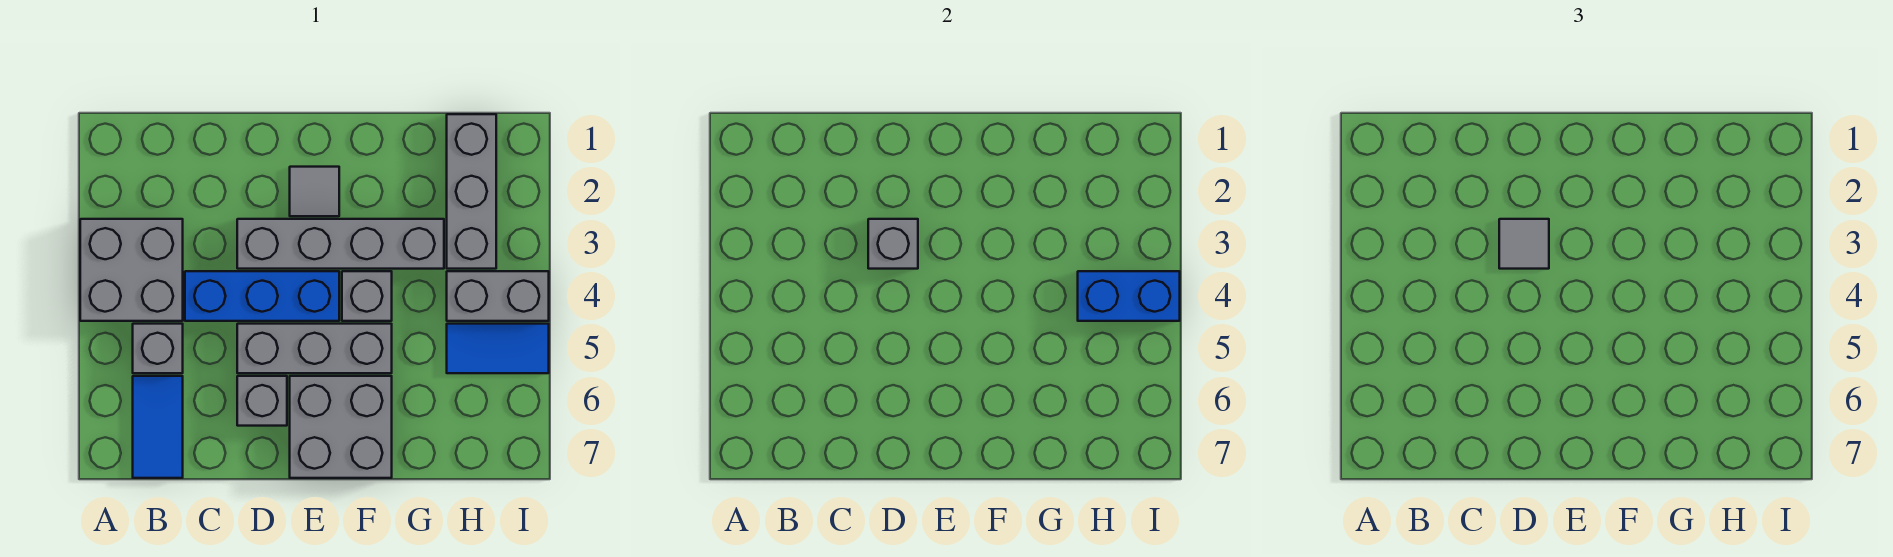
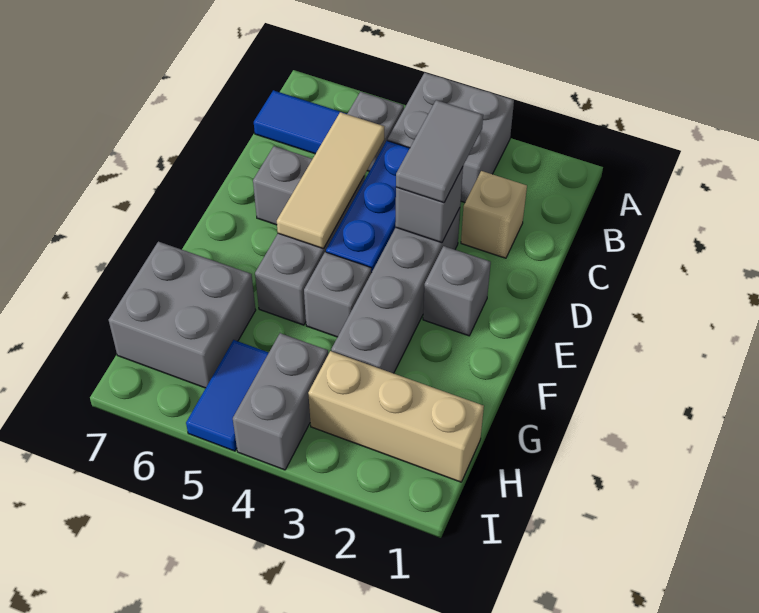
none -> tan 1x1 brick [461,171,527,258]
none -> tan 1x3 tile [277,112,384,249]
grey 1x1 tile [1499,219,1549,269] -> grey 1x2 tile [396,100,483,203]
grey 1x1 tile [290,167,339,216] -> grey 1x1 brick [423,246,491,336]
grey 2x2 brick [290,376,392,478] -> grey 2x2 brick moved to [109,242,256,388]
grey 1x3 brick [447,114,496,269] -> tan 1x3 brick [308,351,484,482]
blue 1x2 brick [1078,271,1180,321] -> none

